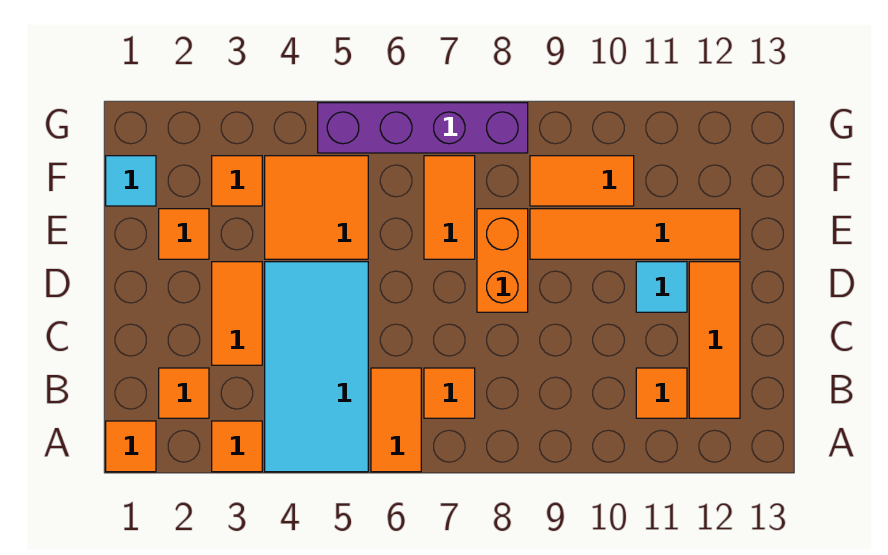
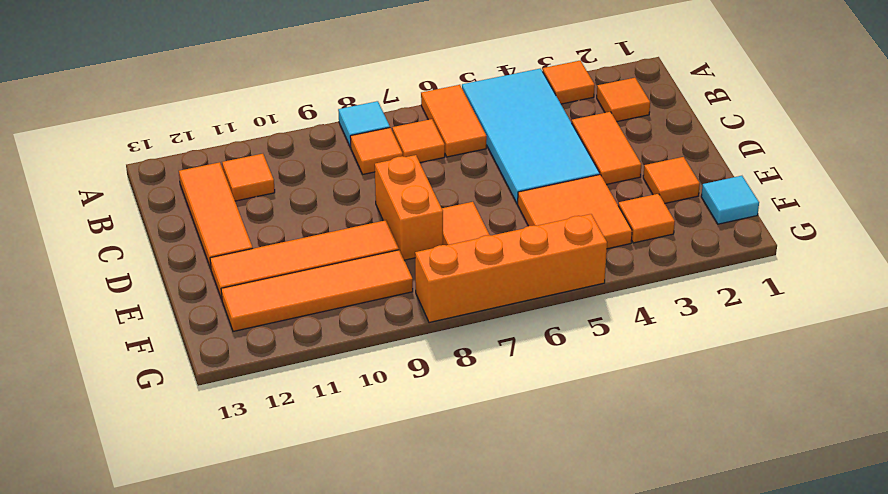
orange 1x1 tile [106,421,156,472] -> orange 1x1 tile moved to [350,128,403,174]
cyan 1x1 tile [636,262,687,312] -> cyan 1x1 tile moved to [338,101,390,147]
orange 1x2 tile [530,156,634,206] -> orange 1x4 tile [221,250,413,331]
purple 1x4 brick [318,103,528,153] -> orange 1x4 brick [415,214,607,323]

